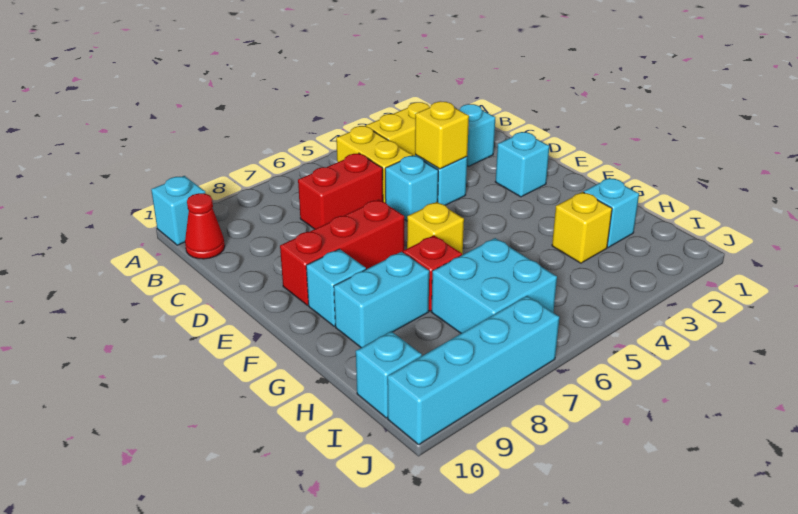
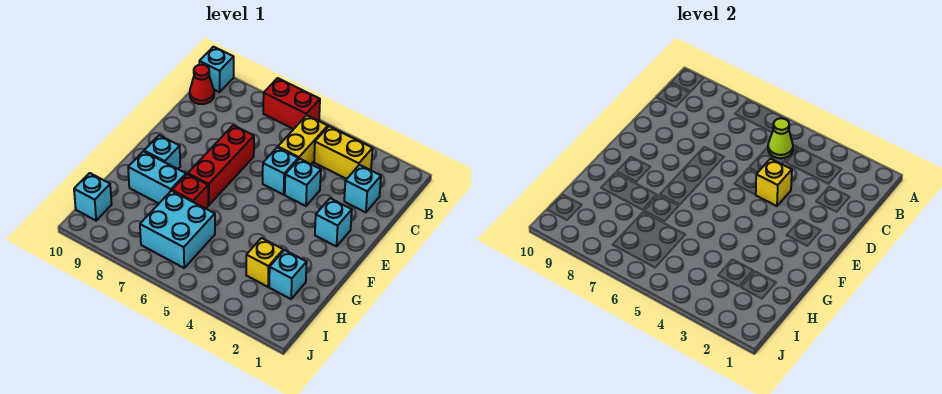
none -> lime 1x1 cone [768,118,793,158]
red 1x2 brick [298,153,383,229] -> red 1x2 brick moved to [263,78,320,129]
red 1x3 brick [280,199,404,305] -> red 1x3 brick turned to [188,125,254,205]
yellow 1x1 brick [407,202,464,255] -> none
cyan 1x4 brick [387,296,559,445] -> none

